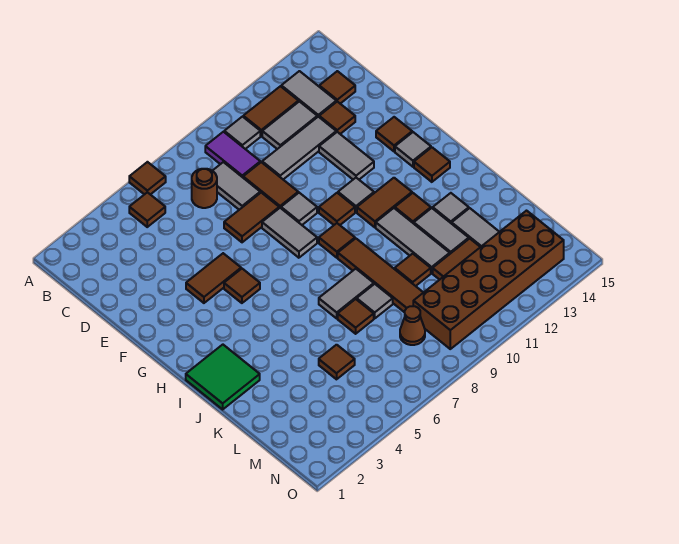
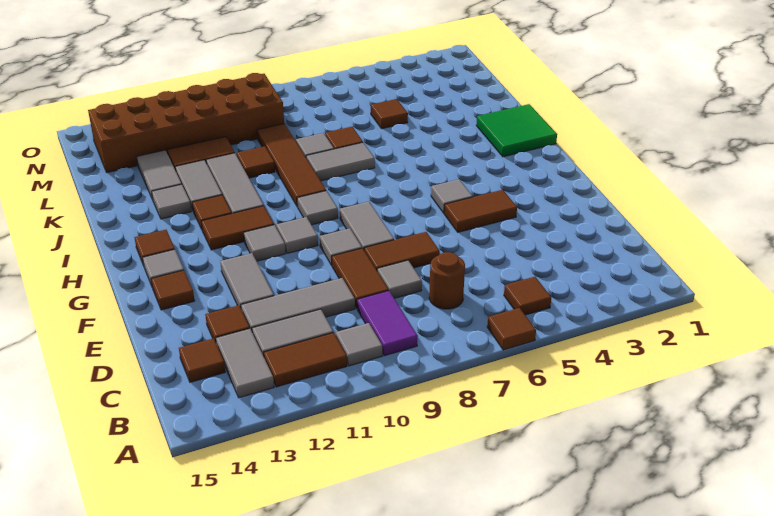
grey 1x2 tile [213,162,260,210] -> grey 1x1 tile [377,260,422,298]
brown 1x1 tile [224,269,260,303] -> grey 1x1 tile [431,179,473,213]
brown 1x1 tile [319,193,355,225] -> grey 1x1 tile [276,217,318,253]
brown 1x1 tile [319,223,355,258] -> grey 1x1 tile [297,191,338,225]
brown 1x1 cone [400,306,425,345] -> none

